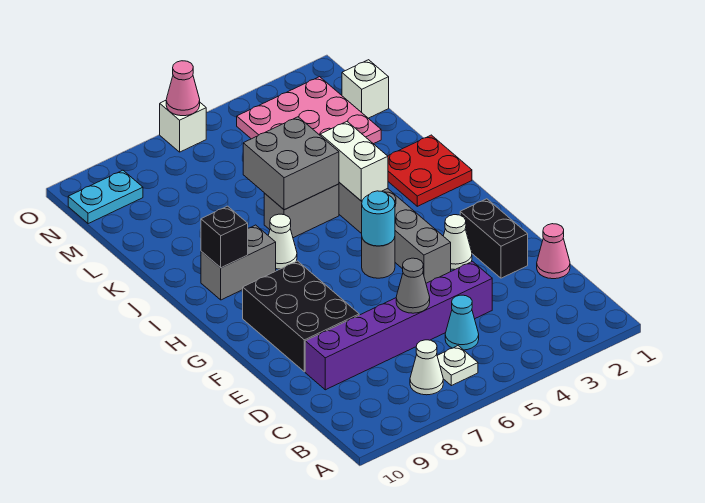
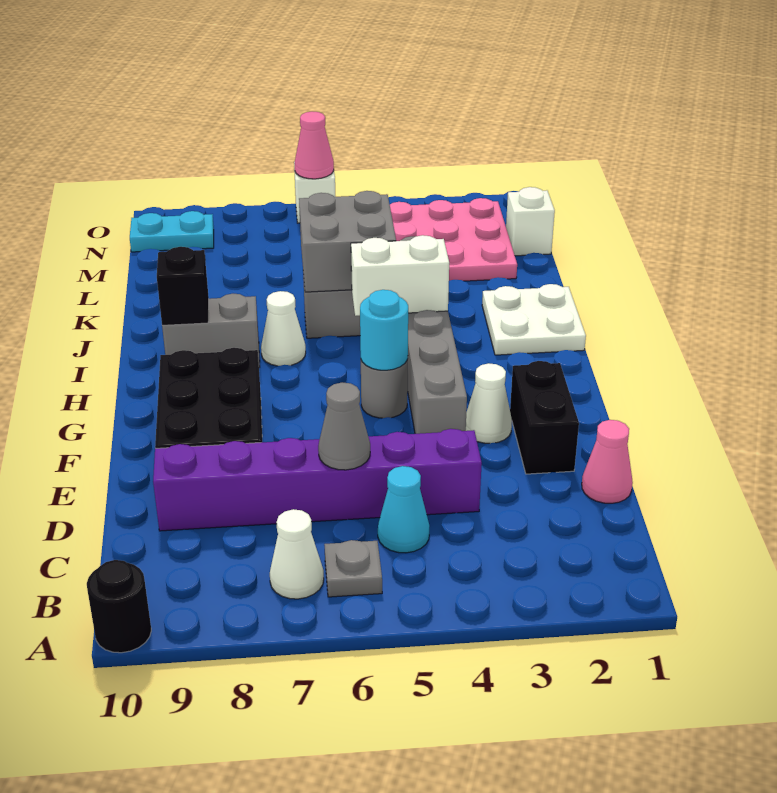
none -> black 1x1 round brick [87,560,151,653]
white 1x1 plate [437,346,478,386] -> grey 1x1 plate [324,540,382,597]
red 2x2 plate [388,135,472,206] -> white 2x2 plate [482,284,586,355]
white 1x2 brick [320,122,388,201] -> white 1x2 brick turned to [351,235,449,316]

